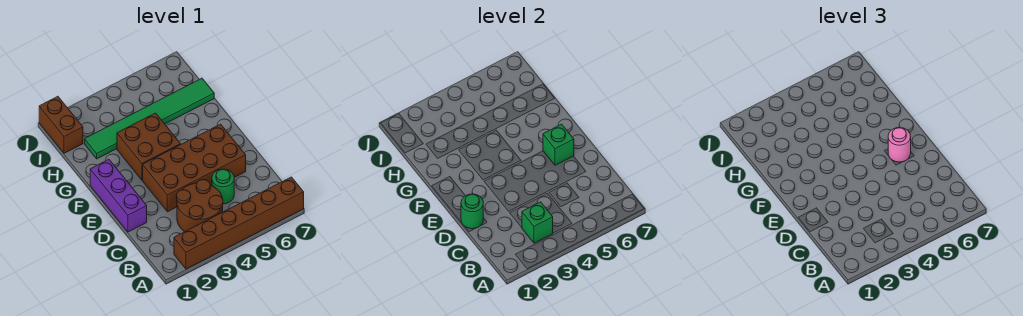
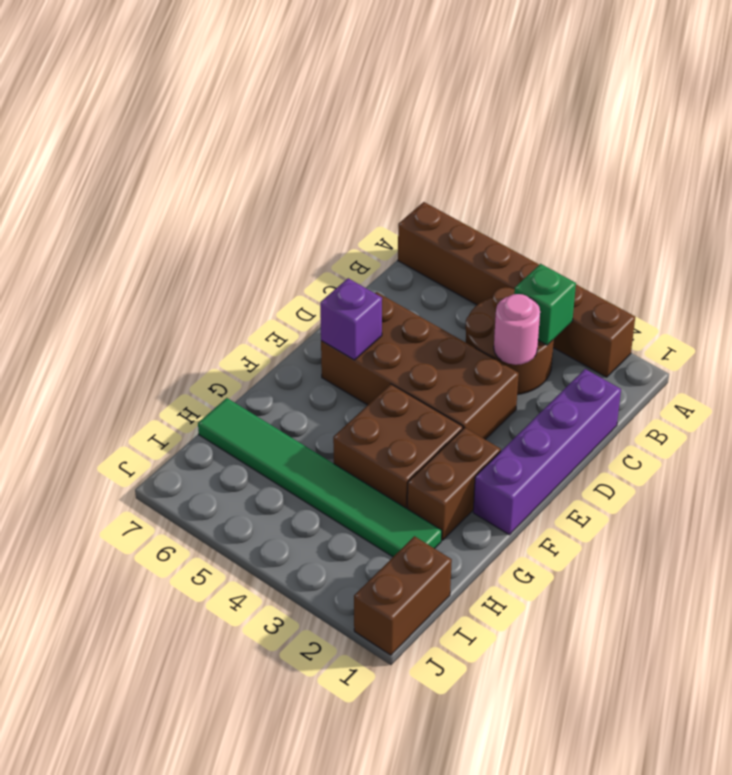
green 1x1 round brick [212,169,234,204] -> none
purple 1x3 brick [90,159,147,232] -> purple 1x4 brick [473,369,621,535]
green 1x1 round brick [461,194,483,229] -> none
green 1x1 brick [543,124,574,165] -> purple 1x1 brick [320,278,382,360]
pink 1x1 round brick [888,128,911,162] -> pink 1x1 round brick moved to [494,294,540,365]
none -> brown 1x2 brick [407,428,501,540]

